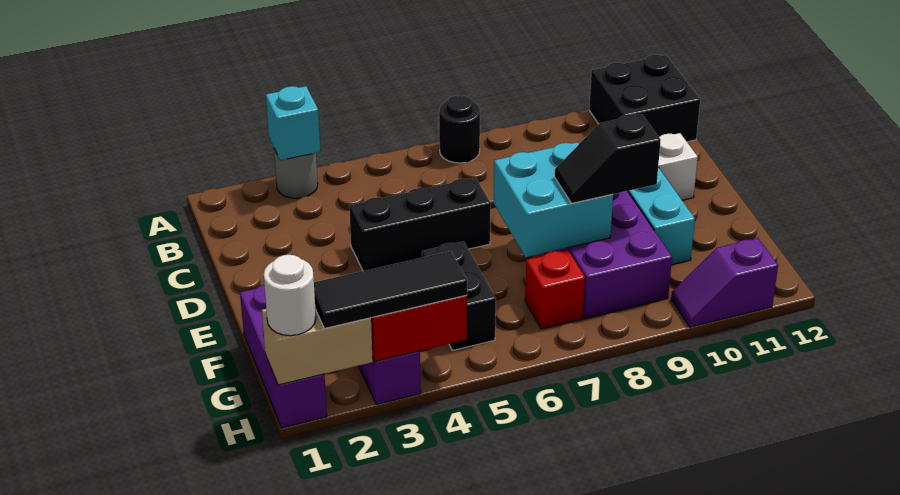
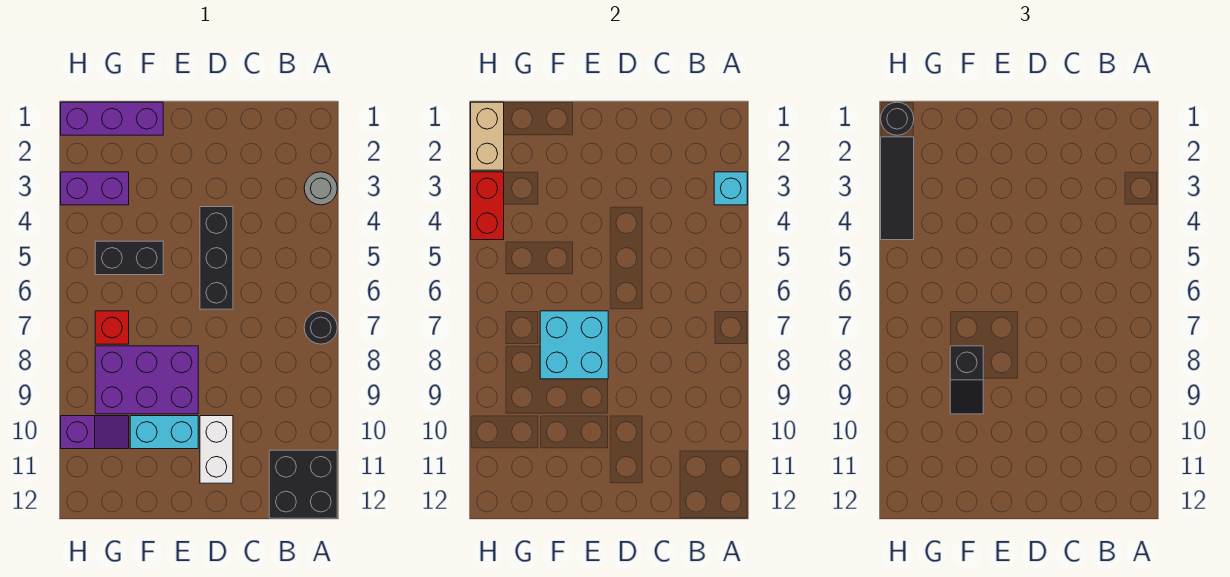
black 1x2 slope [555,114,661,203] -> black 1x2 slope turned to [950,346,983,414]
white 1x1 round brick [264,255,316,336] -> black 1x1 round brick [881,102,914,135]
purple 1x2 slope [671,238,778,327] -> purple 1x2 slope turned to [61,416,129,449]

